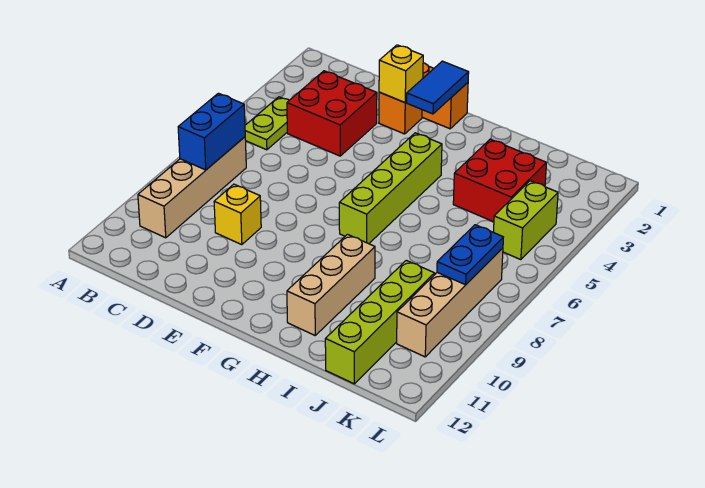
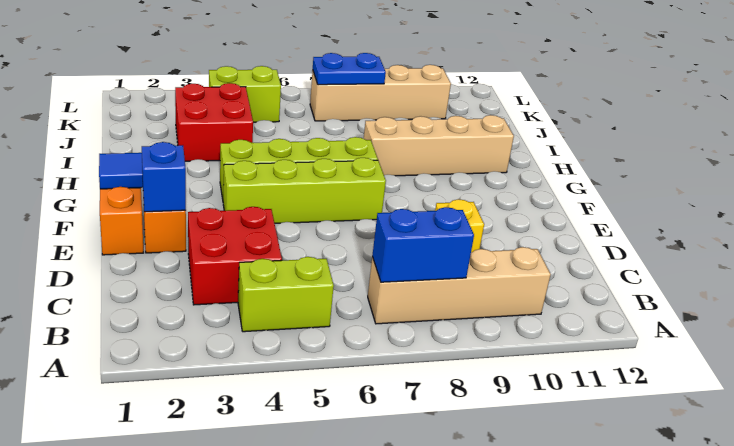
lime 1x2 plate [245,97,289,150] -> lime 1x2 brick [238,257,334,332]
yellow 1x1 brick [379,45,423,103] -> blue 1x1 brick [142,142,186,212]
tan 1x3 brick [287,234,375,335] -> tan 1x4 brick [364,115,514,176]
lime 1x4 brick [325,260,435,384] -> lime 1x4 brick moved to [223,158,386,223]

